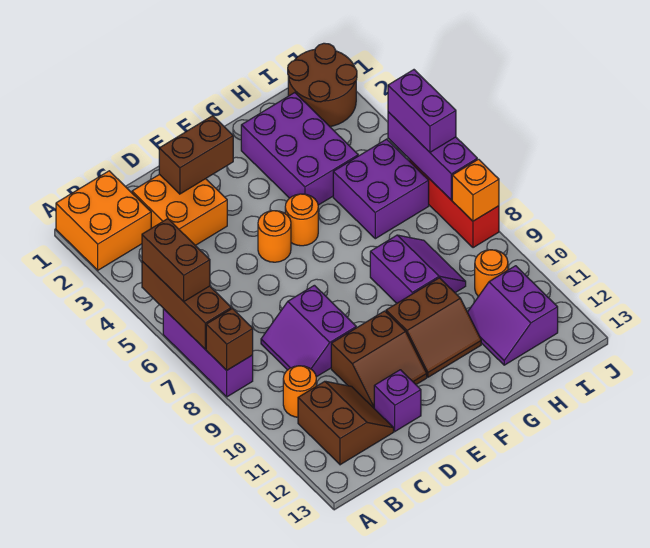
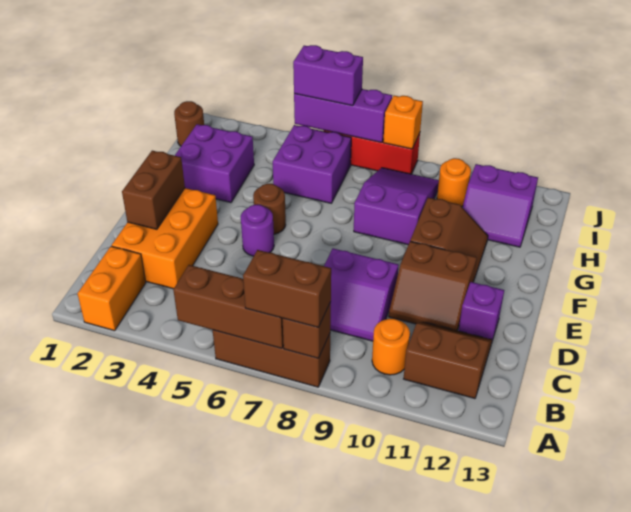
orange 2x2 brick [56,171,151,270] -> orange 1x2 brick [77,246,146,331]
brown 1x2 brick [142,219,210,301] -> brown 1x2 brick moved to [243,250,331,328]
purple 1x3 brick [163,309,253,397] -> brown 1x3 brick [213,330,330,387]
orange 2x2 brick [132,174,227,245] -> orange 2x3 brick [112,188,218,289]
brown 2x2 slope [331,311,427,408] -> brown 2x2 slope turned to [389,241,477,331]
orange 1x1 round brick [258,211,291,262] -> purple 1x1 round brick [241,205,274,256]
orange 1x1 round brick [285,194,318,246] -> brown 1x1 round brick [253,184,286,234]
purple 2x3 brick [241,93,358,205] -> purple 2x2 brick [175,124,254,203]
purple 2x2 slope [370,235,466,303] -> purple 2x3 slope [354,168,439,245]
brown 2x2 round brick [288,43,357,127] -> brown 1x1 round brick [174,101,204,146]

